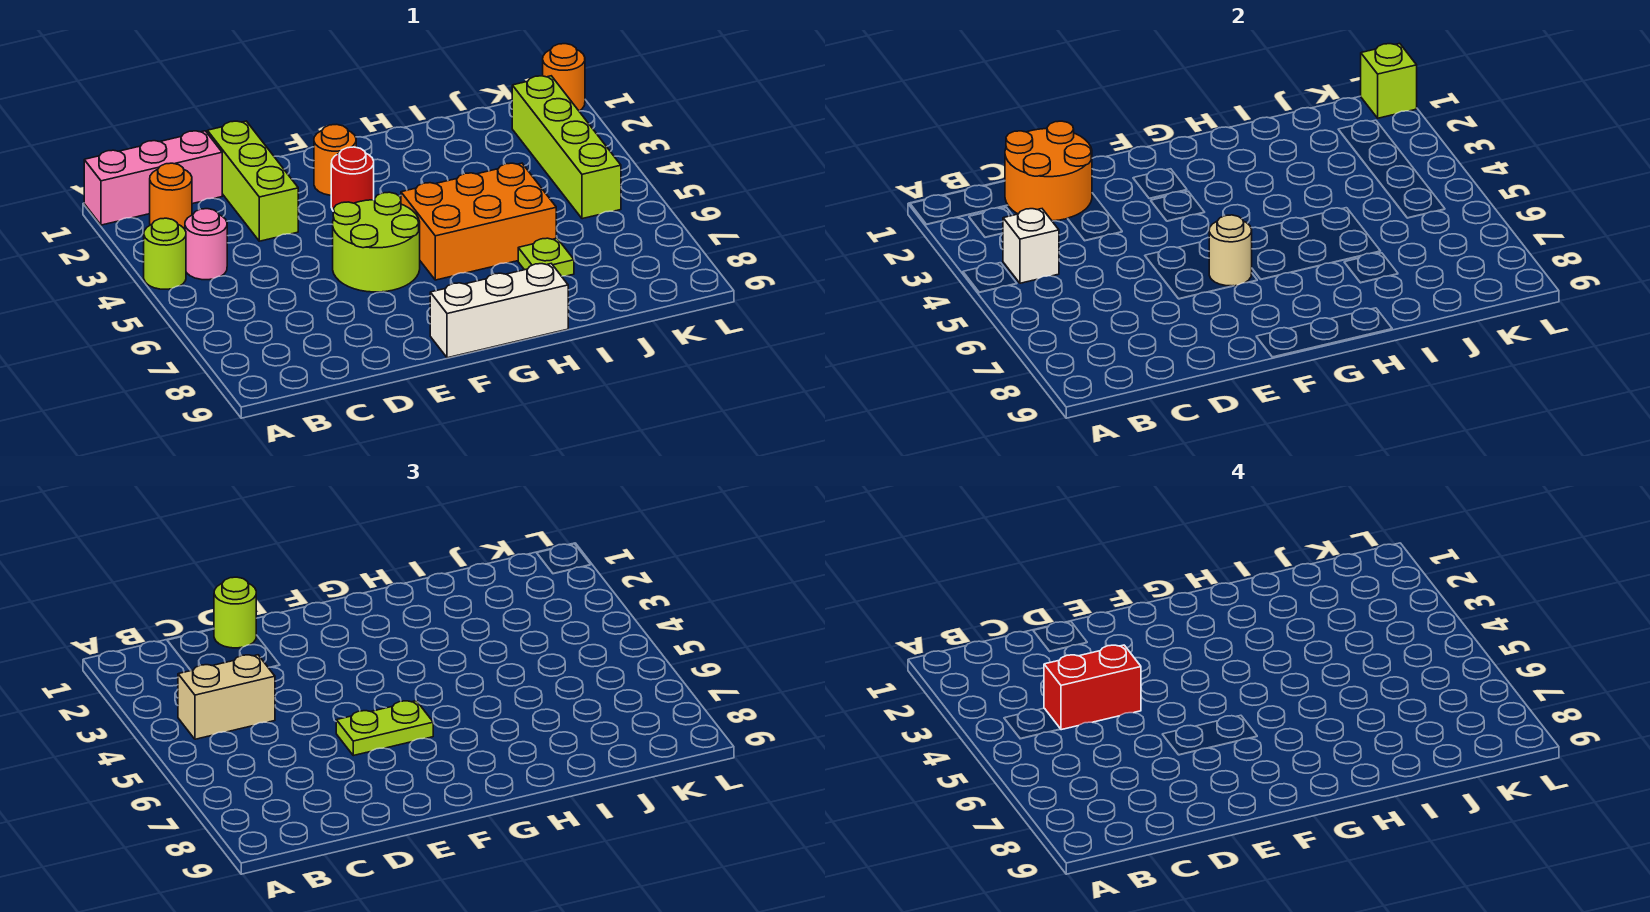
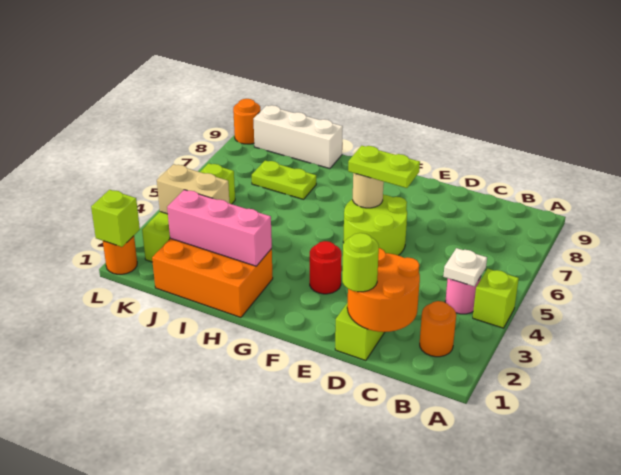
pink 1x3 brick [84,131,222,225] -> pink 1x3 brick moved to [167,190,272,266]
lime 1x1 round brick [144,218,186,289] -> lime 1x1 brick [473,269,519,328]
white 1x1 brick [1003,209,1059,283] -> white 1x1 plate [443,248,487,286]
tan 1x2 brick [178,655,275,739] -> tan 1x2 brick moved to [157,164,229,214]
red 1x2 brick [1044,645,1141,730] -> none
orange 1x1 round brick [314,124,356,195] -> orange 1x1 round brick moved to [233,99,261,144]
white 1x3 brick [430,264,568,358] -> white 1x3 brick moved to [254,105,343,169]
orange 2x3 brick [401,163,556,280] -> orange 2x3 brick moved to [152,238,273,317]
lime 1x1 plate [518,238,574,276] -> lime 1x2 plate [252,160,316,199]

